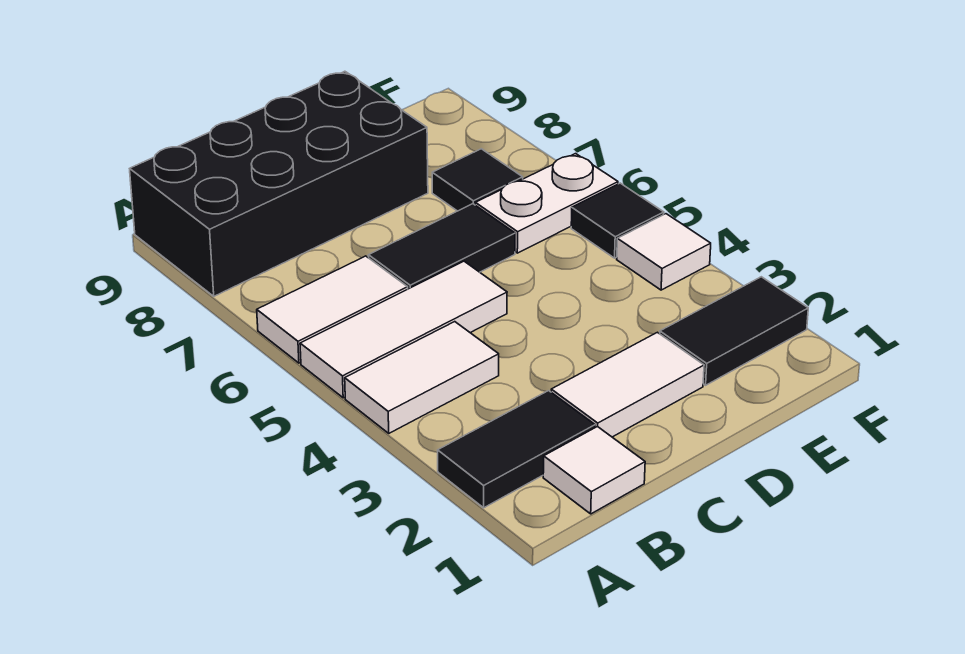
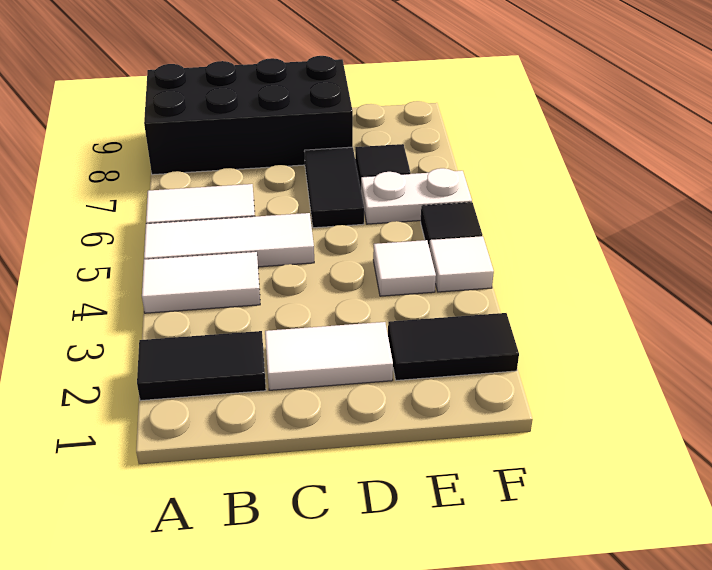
white 1x1 tile [543,426,645,514] -> white 1x1 tile moved to [373,240,436,296]
black 1x2 tile [368,204,515,289] -> black 1x2 tile turned to [304,147,364,228]

